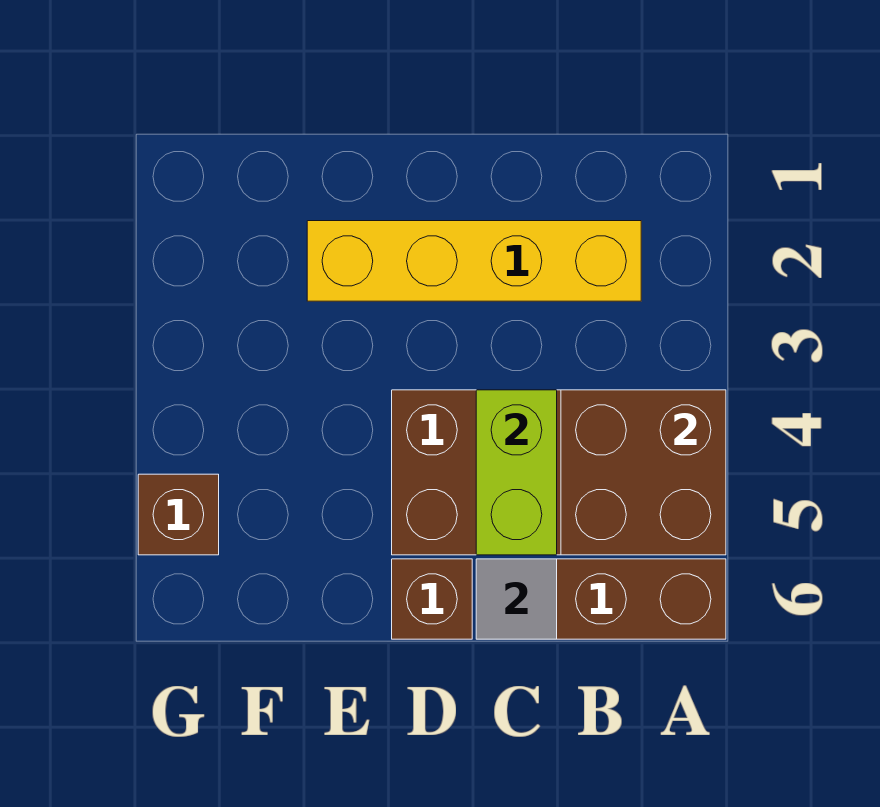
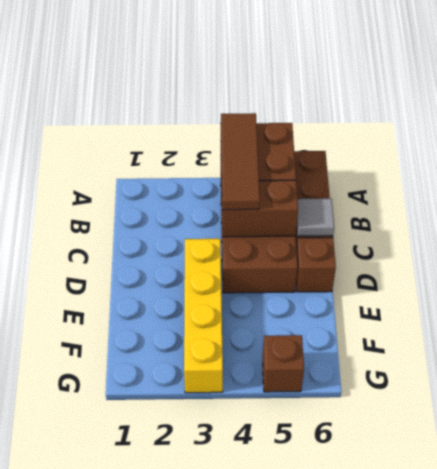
none -> brown 1x3 tile [221,113,260,210]
yellow 1x4 brick [307,221,641,301] -> yellow 1x4 brick moved to [184,239,223,393]
lime 1x2 brick [476,390,557,555] -> brown 1x2 brick [222,180,298,237]

